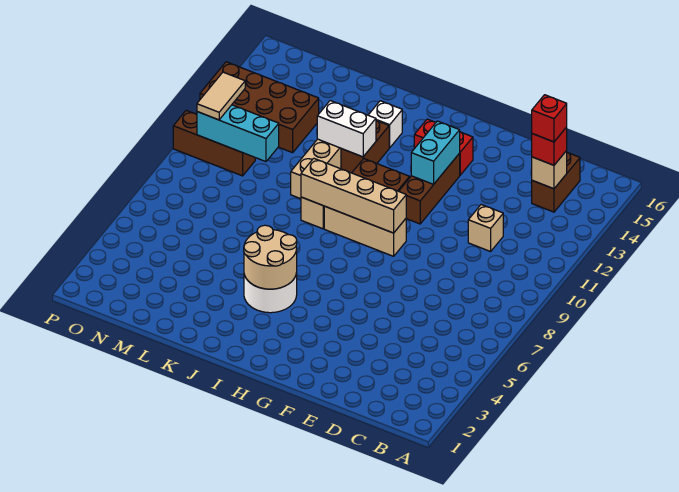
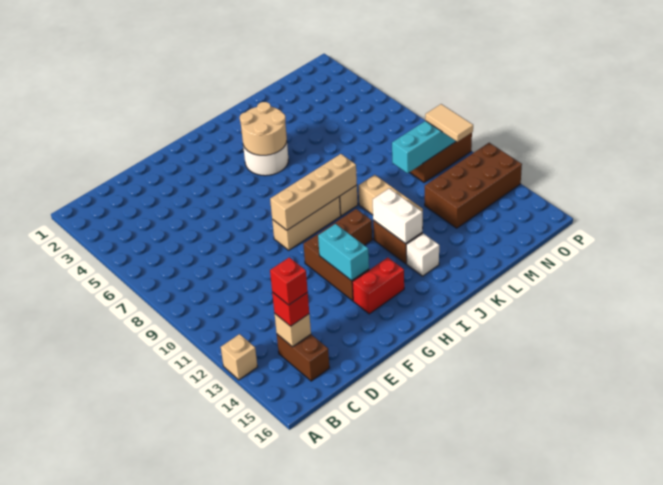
tan 1x1 brick [468,205,503,251] -> tan 1x1 brick moved to [221,334,258,380]
white 1x2 brick [317,101,376,157] -> white 1x2 brick turned to [373,188,422,244]

